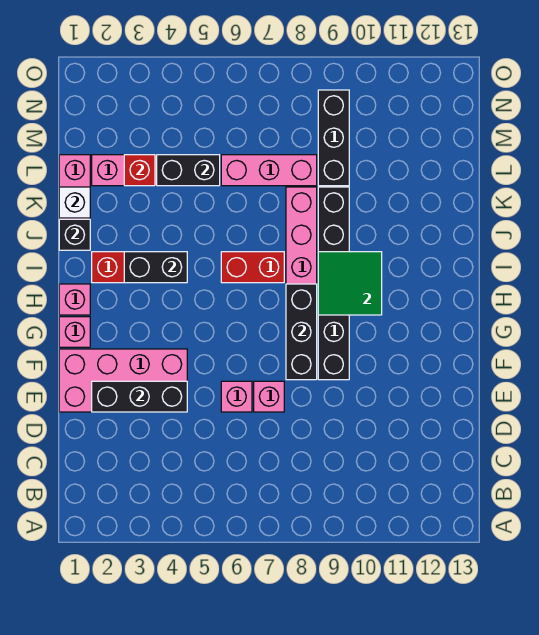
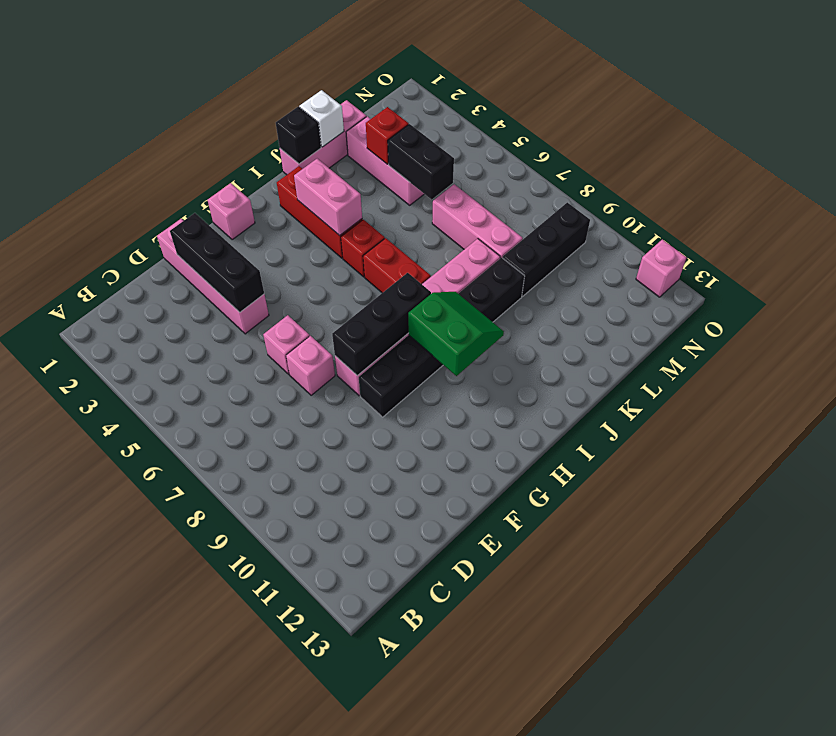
pink 2x4 brick [59,349,187,412] -> pink 1x4 brick [157,219,269,334]
pink 1x1 brick [59,284,90,315] -> pink 1x1 brick moved to [636,240,686,297]
green 2x2 tile [318,252,382,315] -> green 2x2 slope [408,292,504,376]
black 1x2 brick [124,252,187,283] -> pink 1x2 brick [294,159,362,235]
none -> red 1x1 brick [341,220,385,277]

